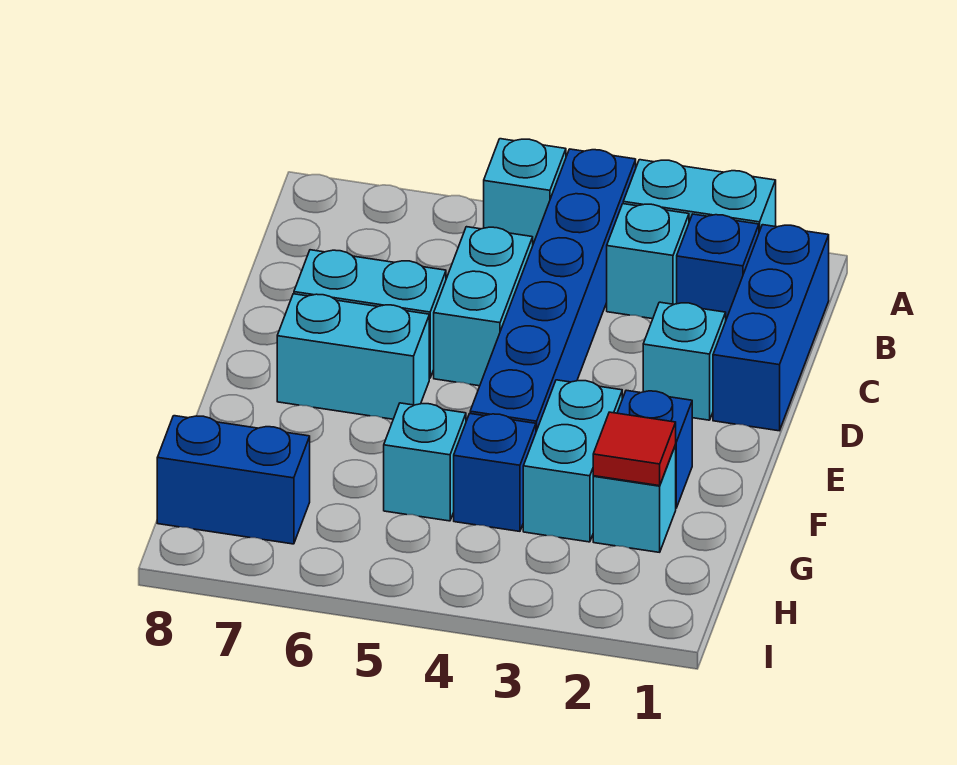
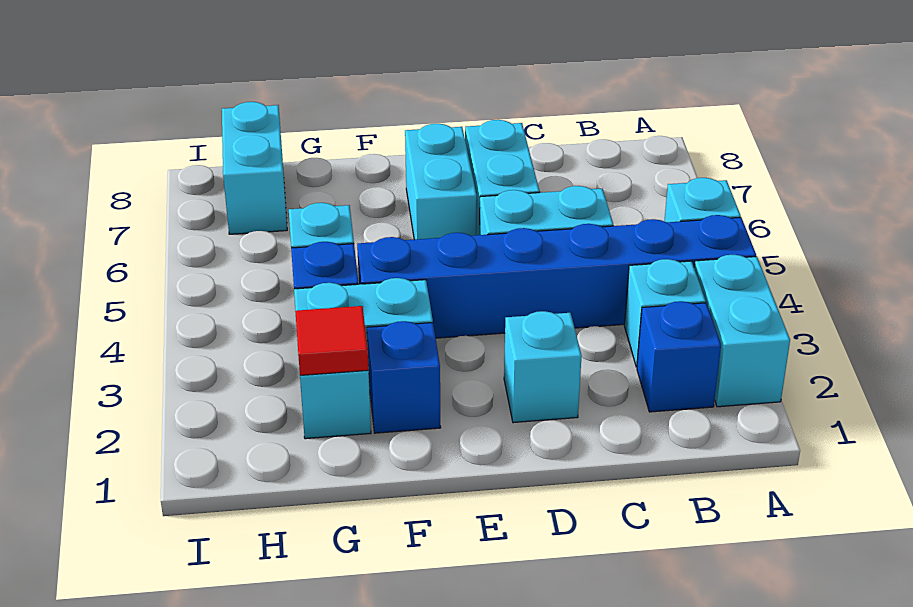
blue 1x3 brick [713,225,829,431] -> none
blue 1x2 brick [157,416,310,544] -> cyan 1x2 brick [222,102,287,234]

